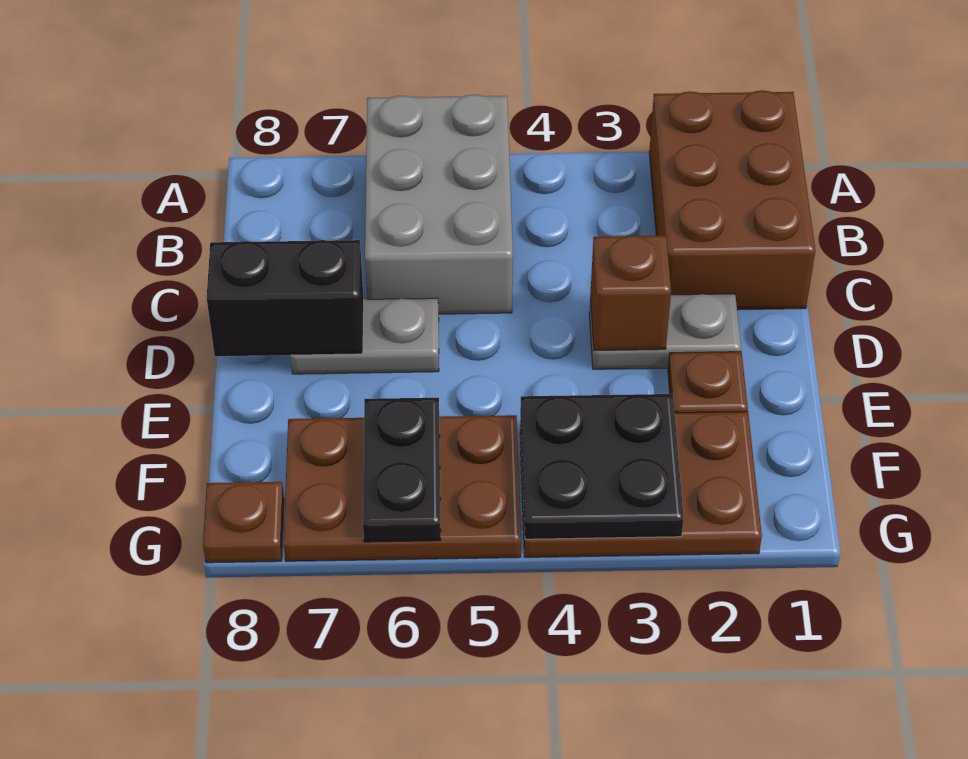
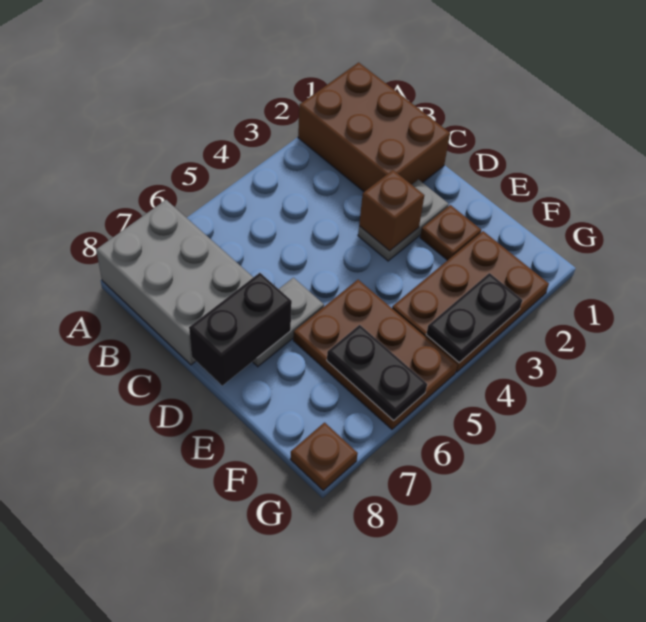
grey 2x3 brick [365,95,513,314] -> grey 2x3 brick moved to [96,200,253,365]
black 2x2 plate [520,394,684,539] -> black 1x2 plate [426,273,522,363]
brown 2x3 plate [284,415,521,561] -> brown 2x3 plate turned to [293,280,458,429]

